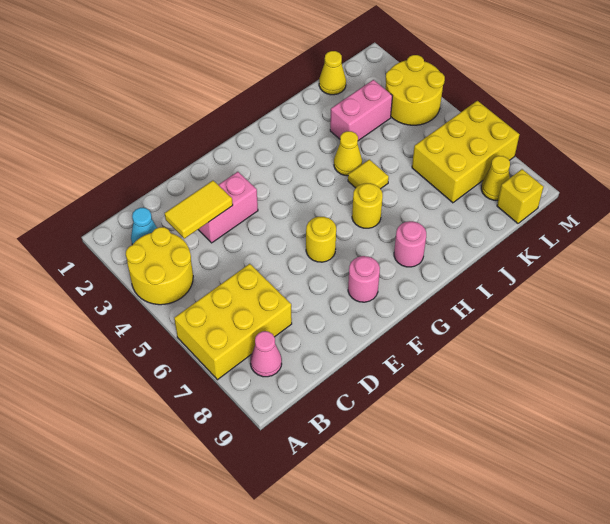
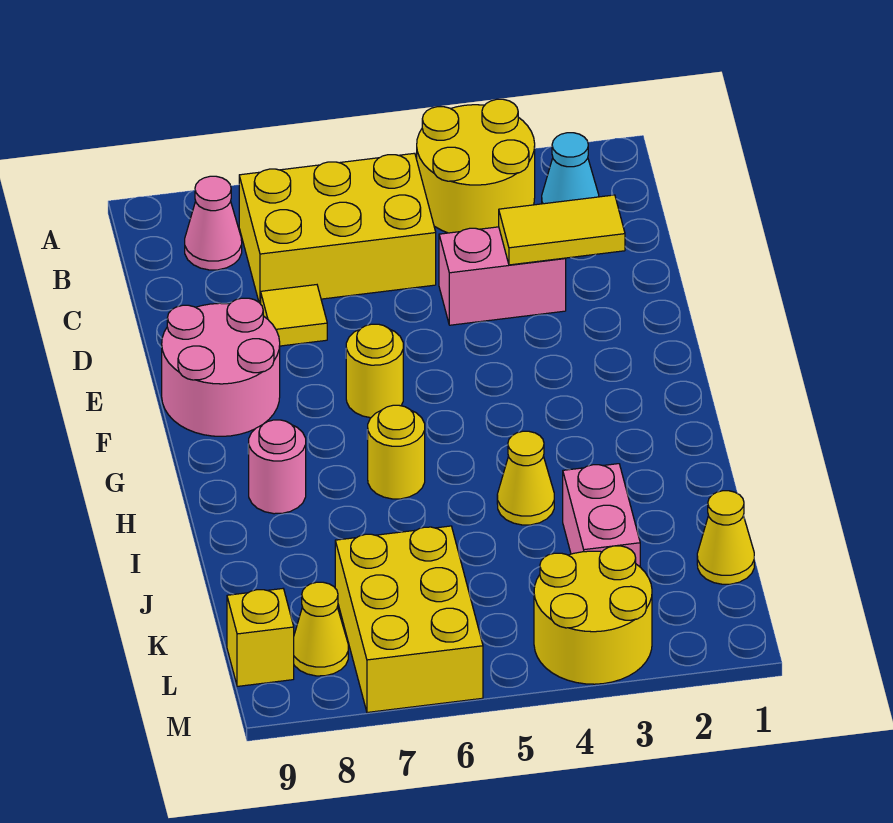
yellow 2x3 brick [174,264,292,380] -> yellow 2x3 brick turned to [239,153,436,304]
yellow 1x2 tile [165,181,233,239] -> yellow 1x2 tile turned to [499,195,625,265]
pink 1x2 brick [198,172,258,243] -> pink 1x2 brick turned to [439,227,566,325]
pink 1x1 round brick [348,256,380,302] -> pink 2x2 round brick [162,298,280,436]
yellow 1x1 tile [348,159,389,189] -> yellow 1x1 tile moved to [261,285,327,346]

